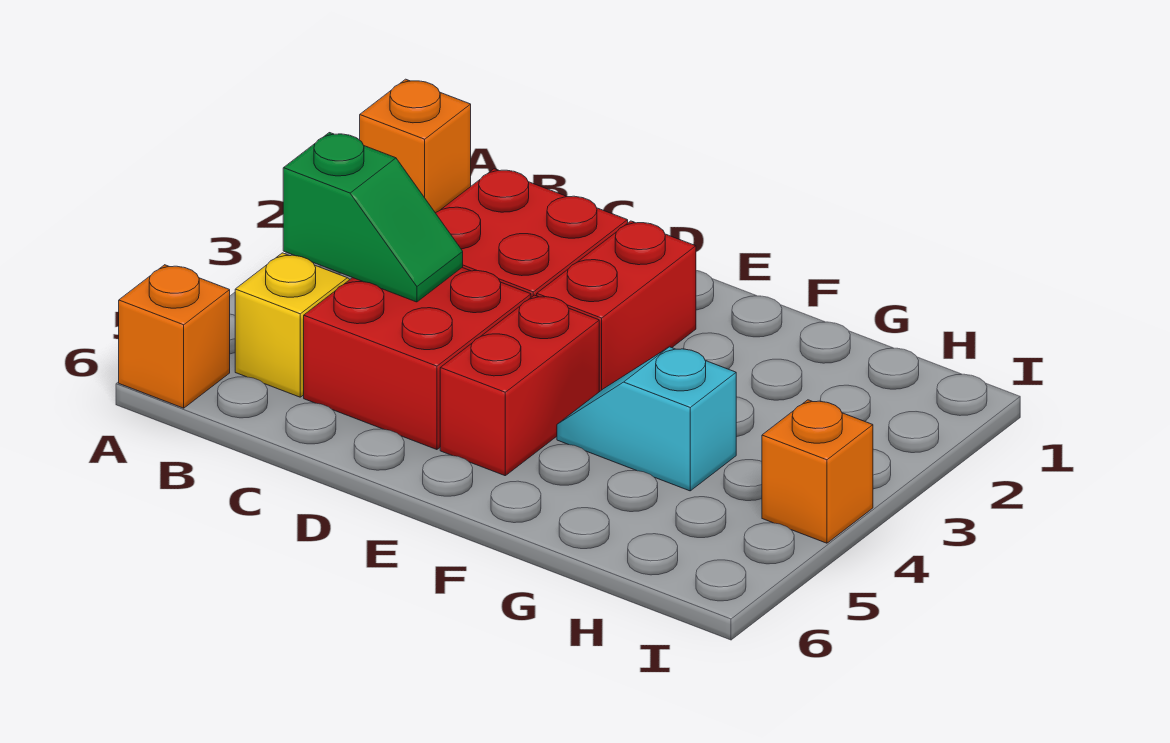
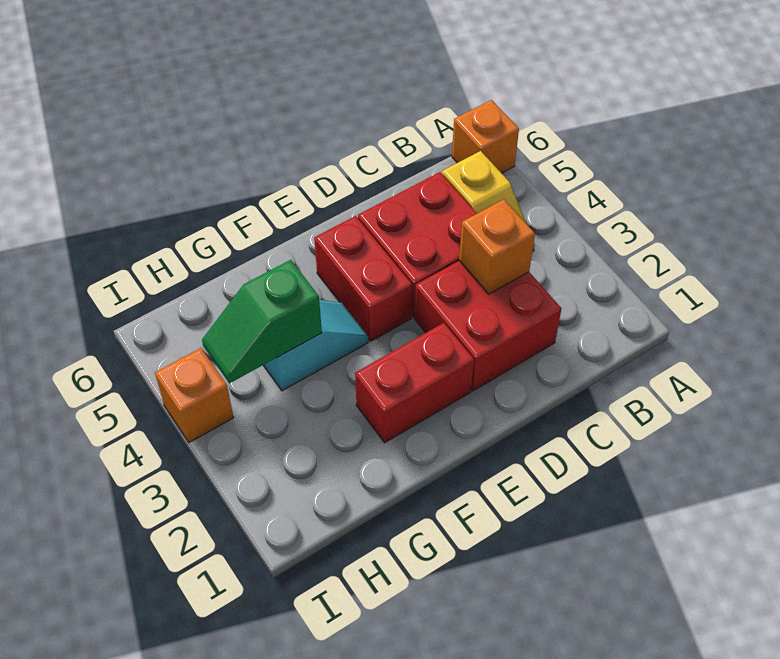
orange 1x1 brick [360,79,471,213] -> orange 1x1 brick moved to [459,199,535,294]
green 1x2 slope [283,133,463,302] -> green 1x2 slope moved to [202,260,322,383]
red 1x2 brick [537,221,696,392] -> red 1x2 brick turned to [355,323,474,443]

